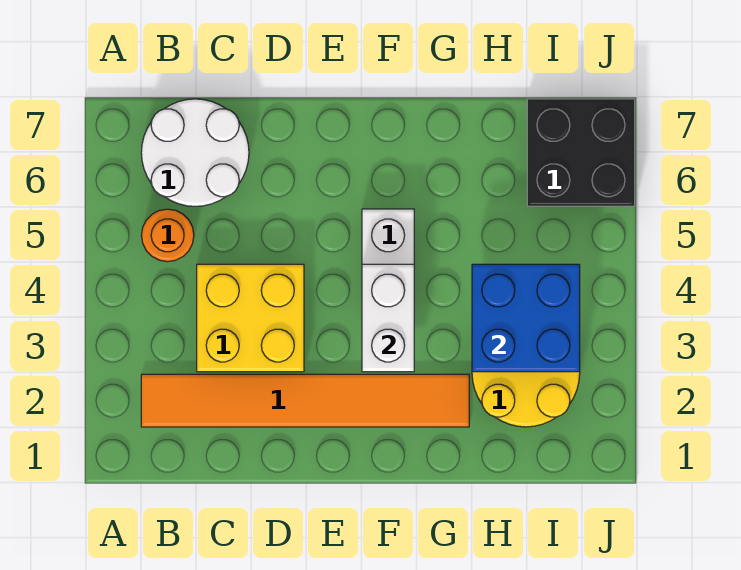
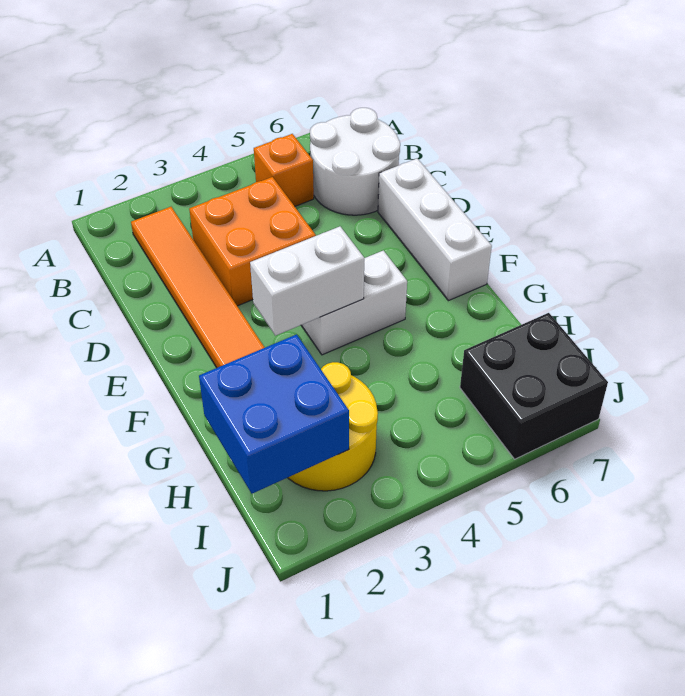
orange 1x1 round brick [141,209,194,262] -> orange 1x1 brick [254,134,314,206]
yellow 2x2 brick [197,264,304,372] -> orange 2x2 brick [189,177,316,306]
none -> white 1x3 brick [378,159,492,301]
blue 2x2 brick [472,264,580,372] -> blue 2x2 brick moved to [199,334,349,494]

